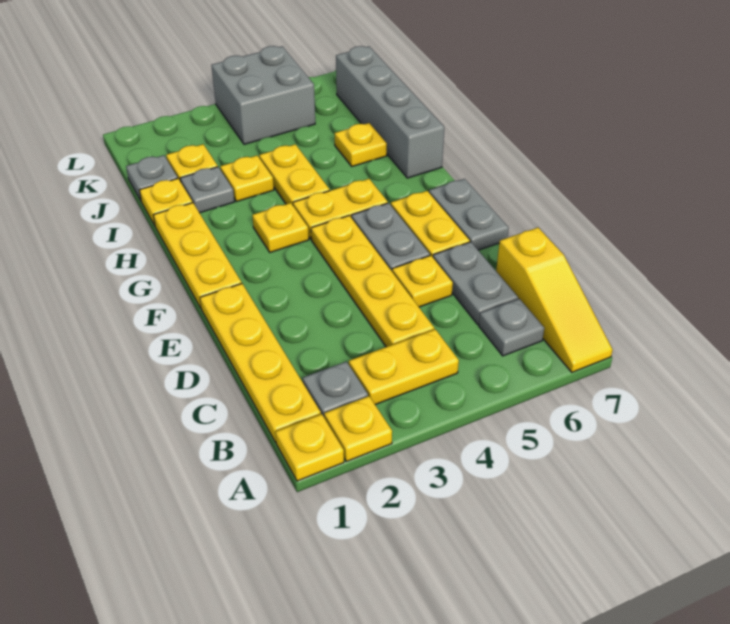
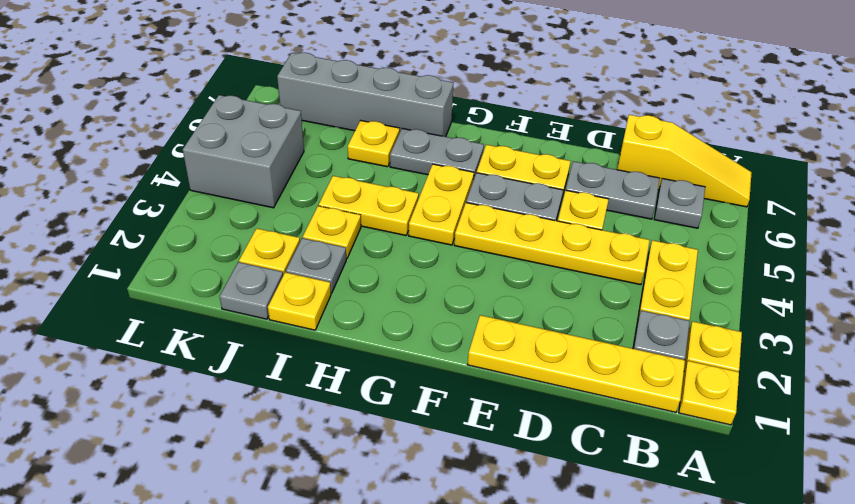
grey 1x2 plate [429,179,509,250] -> grey 1x2 plate moved to [390,128,484,178]
yellow 1x3 plate [153,203,242,308] -> none
yellow 1x1 plate [252,203,309,252] -> none

